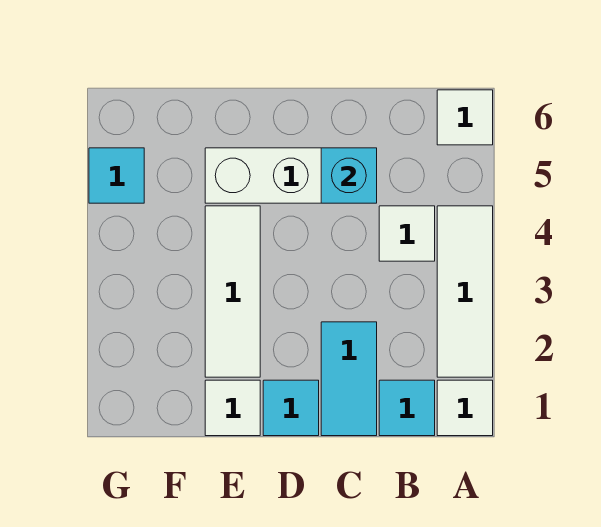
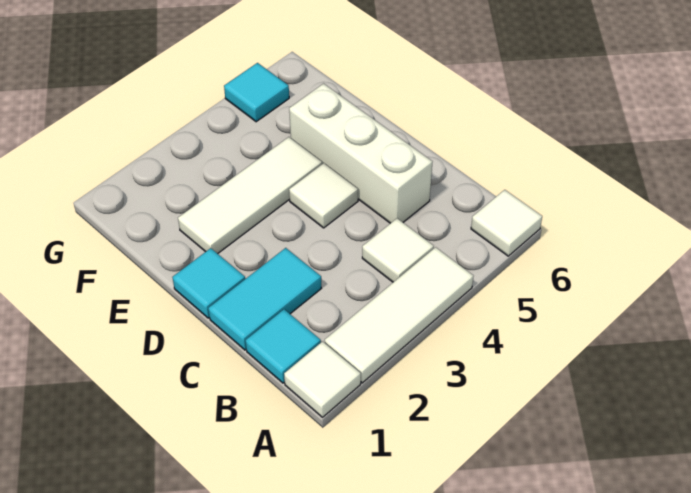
cyan 1x1 brick [321,148,377,203] -> none
white 1x1 tile [205,380,260,436] -> white 1x1 tile moved to [289,163,358,228]

